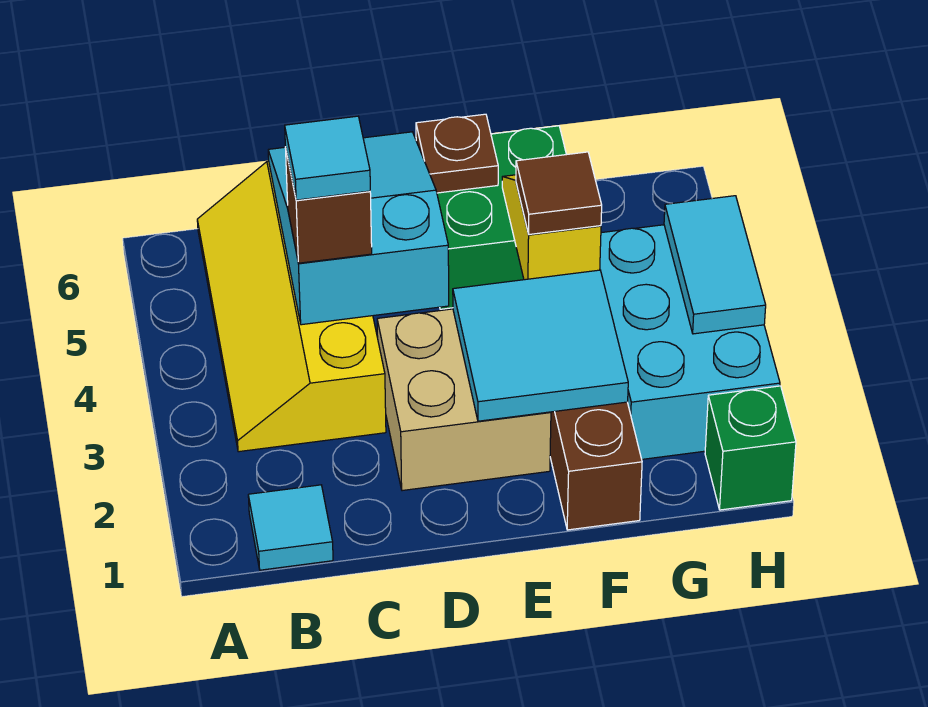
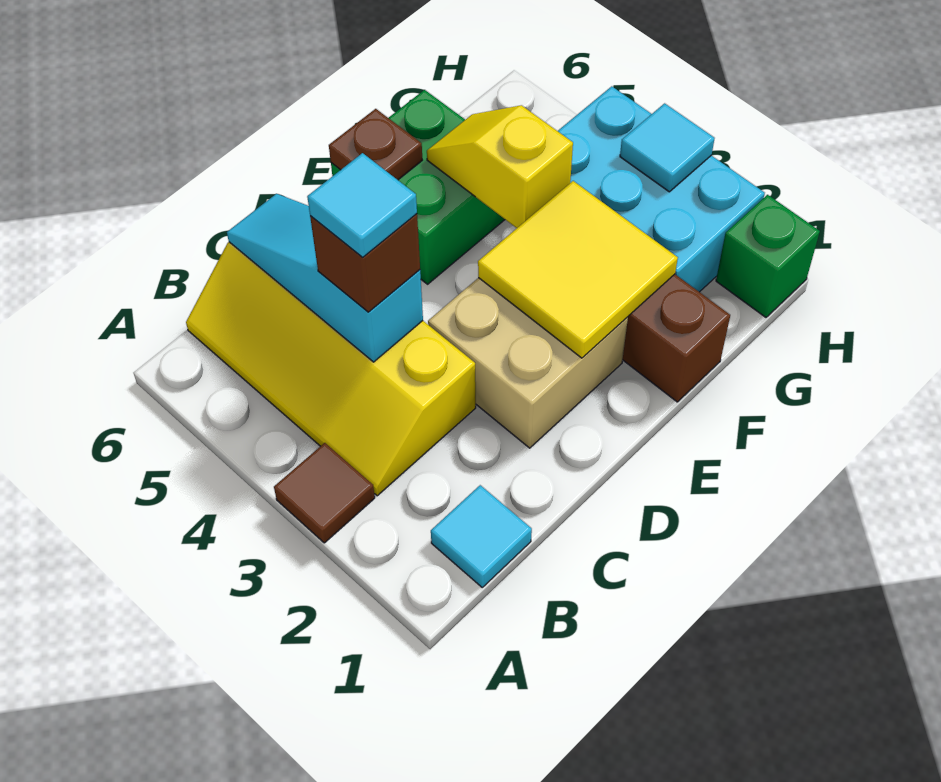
cyan 2x3 slope [268,132,449,325] -> cyan 1x3 slope [227,194,423,362]
cyan 2x2 tile [453,270,628,421] -> yellow 2x2 tile [478,181,678,358]
brown 1x1 tile [516,152,602,234] -> brown 1x1 tile moved to [274,443,375,543]
cyan 1x2 tile [664,196,766,334] -> cyan 1x1 tile [620,103,715,192]

